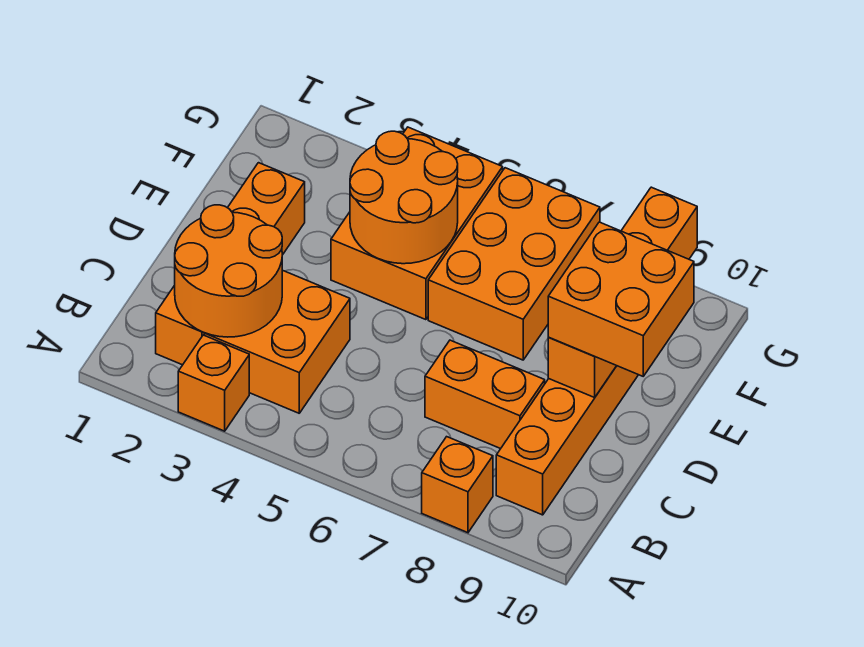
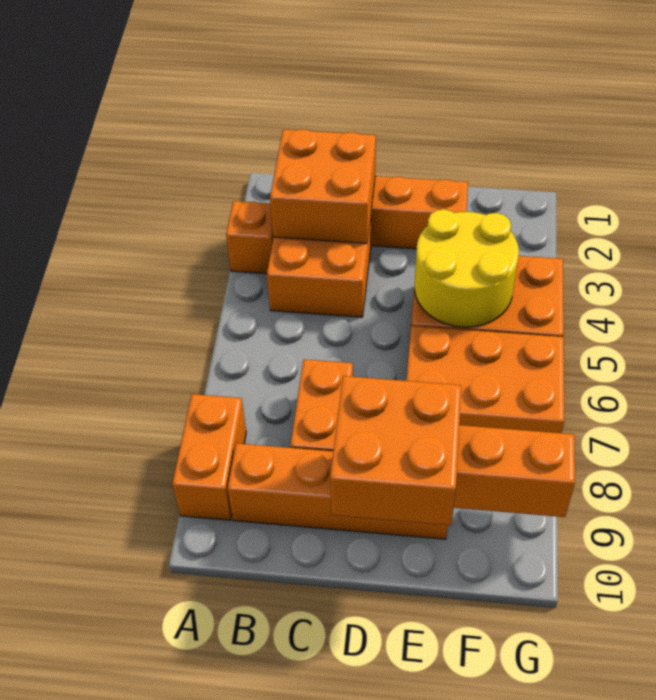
orange 1x1 brick [422,437,493,533] -> orange 1x2 brick [172,394,246,520]
orange 2x2 round brick [175,205,282,337] -> orange 2x2 brick [270,129,376,243]
orange 2x2 round brick [350,131,458,264] -> yellow 2x2 round brick [415,209,519,327]

